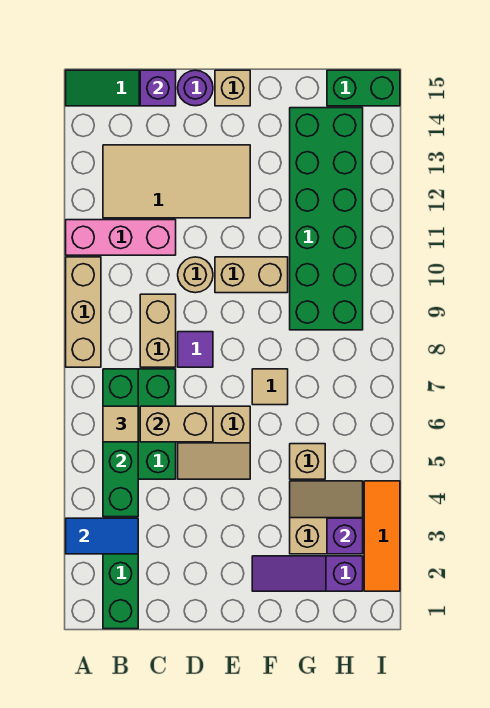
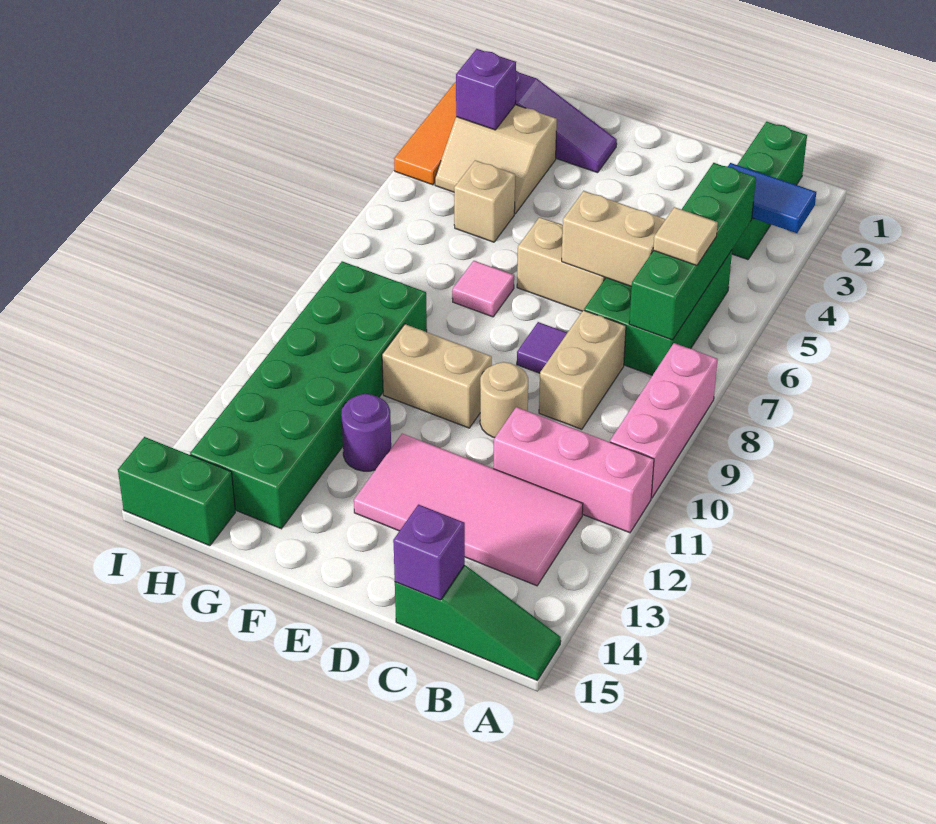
tan 1x3 brick [66,257,101,367] -> pink 1x3 brick [610,343,718,498]
tan 2x4 tile [103,145,250,218] -> pink 2x4 tile [354,434,583,586]
purple 1x1 round brick [178,70,213,106] -> purple 1x1 round brick moved to [342,394,391,471]
tan 1x1 brick [215,70,250,106] -> none
tan 1x1 tile [252,369,288,405] -> pink 1x1 tile [452,261,514,317]

